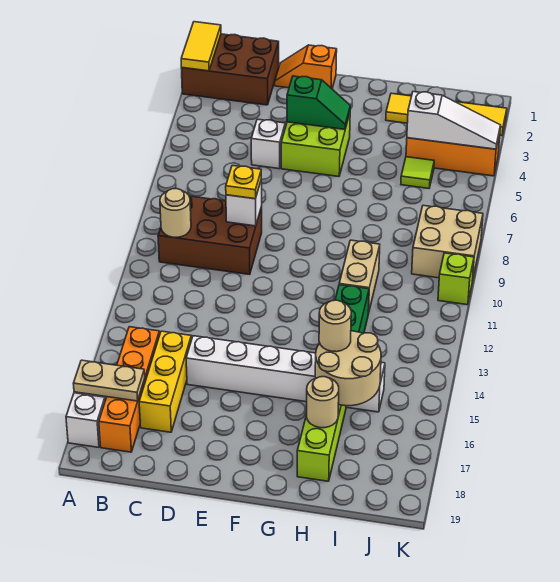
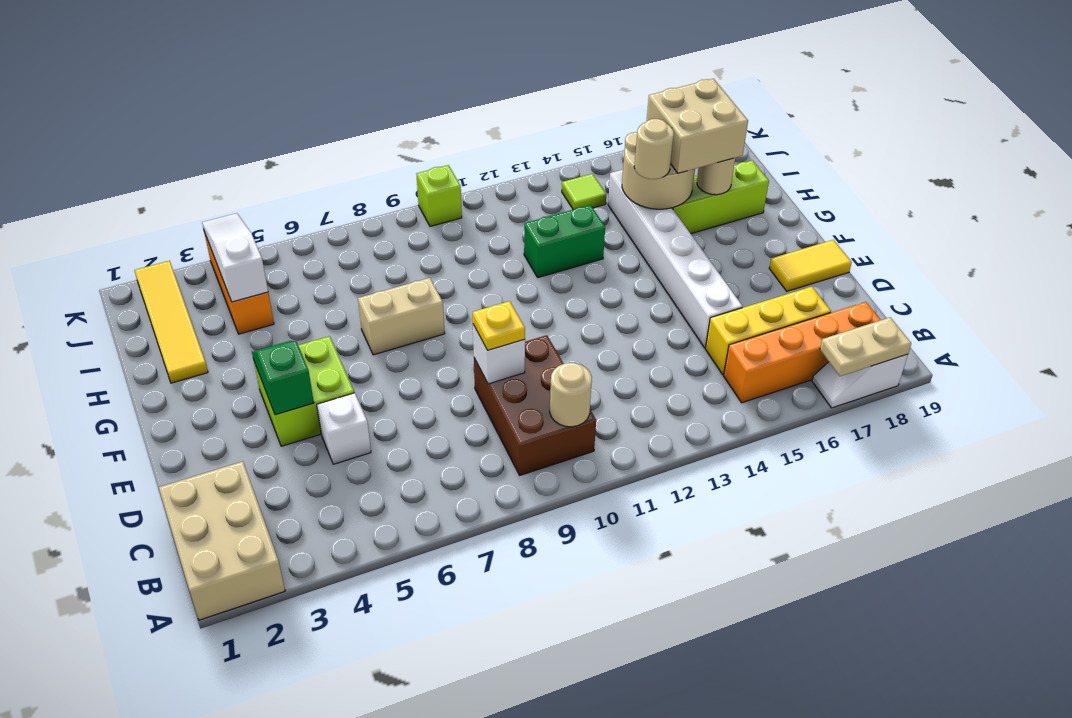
brown 2x3 brick [182,34,279,105] -> tan 2x3 brick [159,461,285,620]
yellow 1x2 tile [181,22,221,71] -> yellow 1x2 tile moved to [769,240,852,291]
tan 1x2 plate [73,360,145,401] -> tan 1x2 plate turned to [820,317,911,376]
orange 1x2 slope [275,45,337,89] -> none
tan 1x2 brick [339,240,380,314] -> tan 1x2 brick moved to [358,278,445,355]
lime 1x1 tile [401,157,434,188] -> lime 1x1 tile moved to [562,174,606,210]
tan 2x2 brick [412,205,483,281] -> tan 2x2 brick moved to [647,79,748,173]

